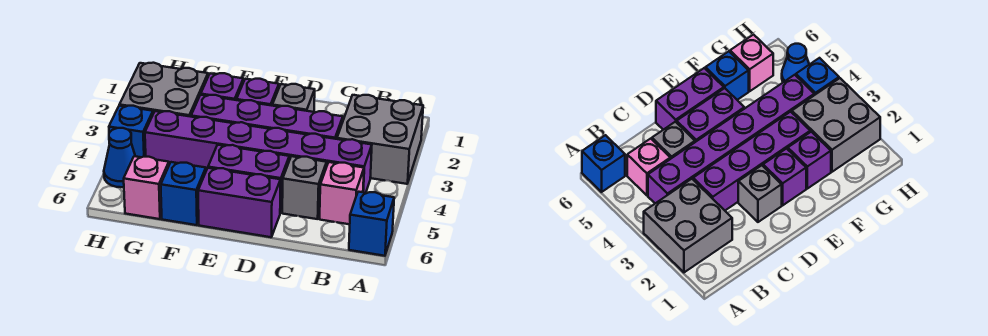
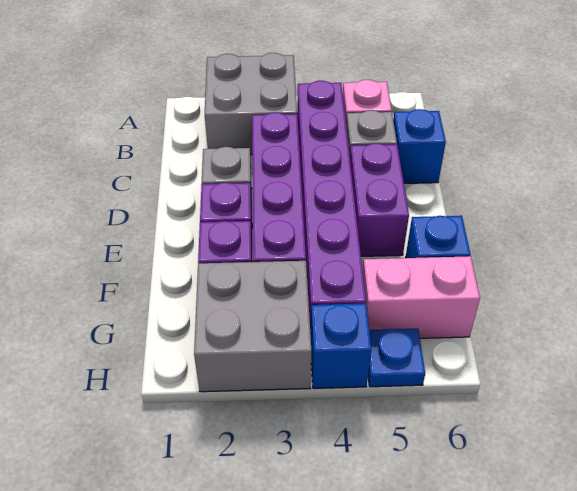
blue 1x1 brick [349,192,394,256] -> blue 1x1 brick moved to [393,109,446,183]
purple 1x2 brick [198,168,280,237] -> none
pink 1x1 brick [124,156,169,219] -> pink 1x2 brick [363,256,480,338]
blue 1x1 cone [104,128,135,187] -> blue 1x1 plate [368,329,425,387]

